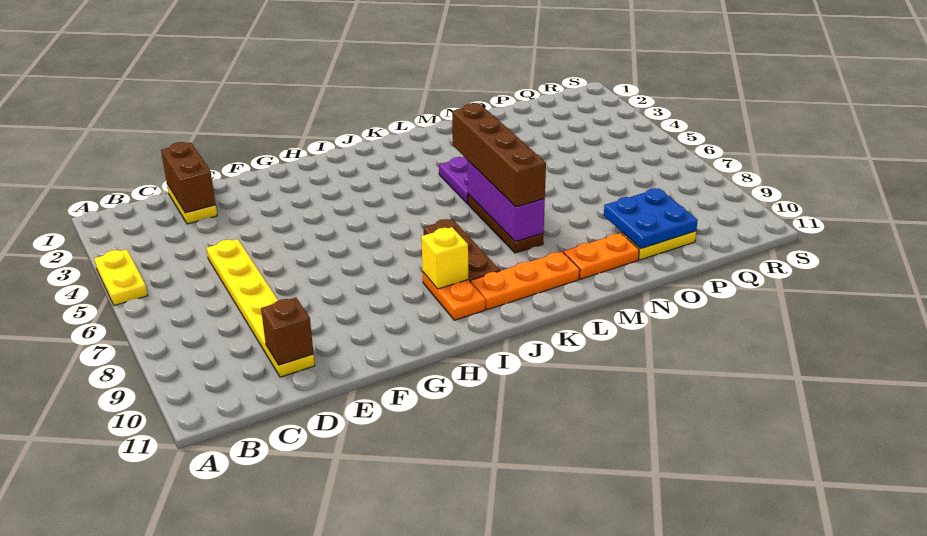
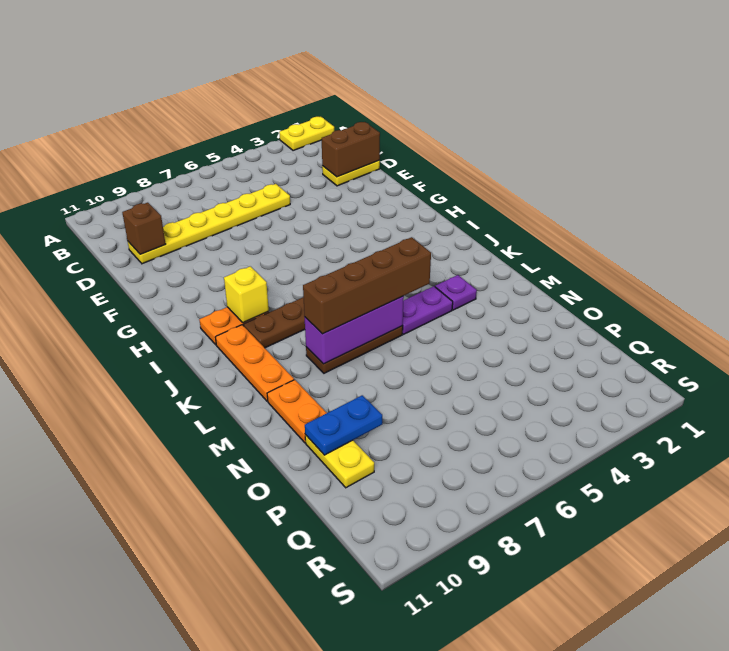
yellow 1x2 plate [94,249,148,305] -> yellow 1x2 plate moved to [279,117,334,151]
none -> purple 1x1 plate [435,275,477,310]
blue 2x2 plate [604,188,698,249] -> blue 1x2 plate [305,395,382,455]

